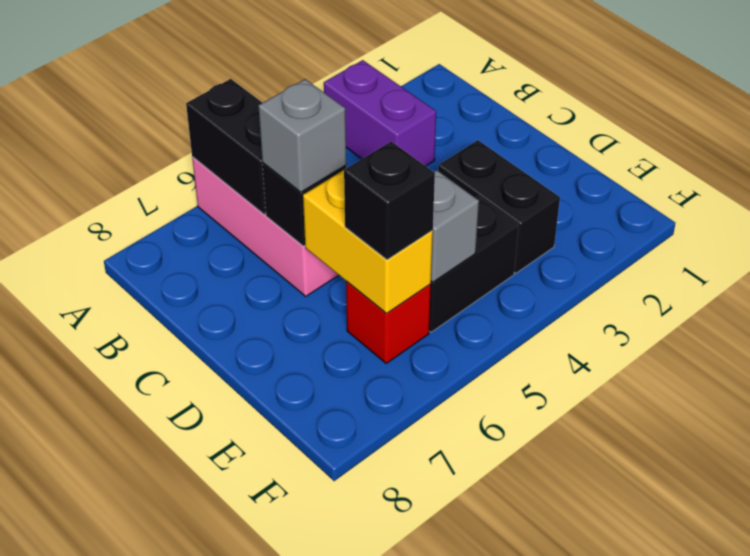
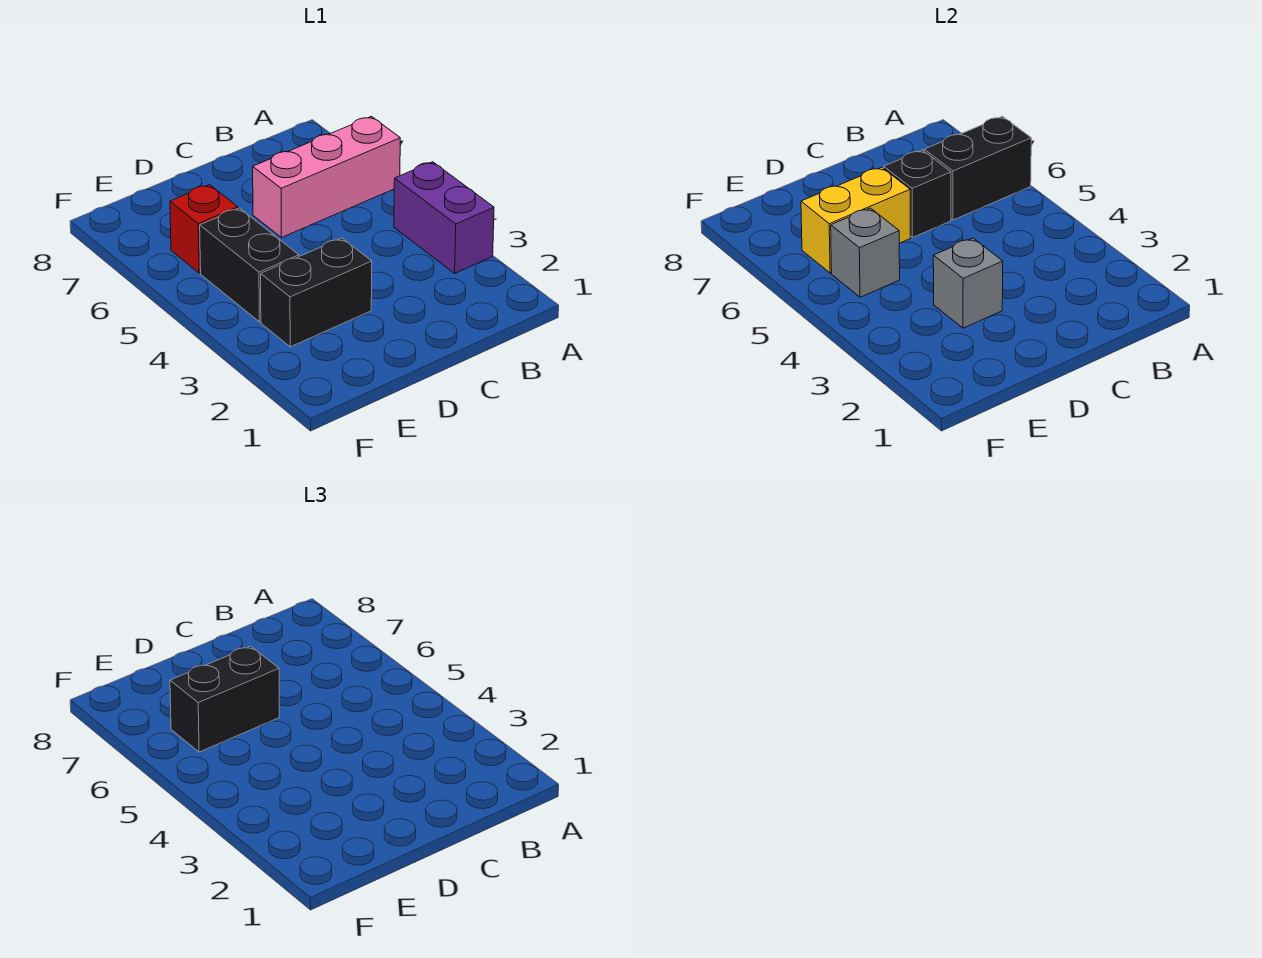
purple 1x2 brick [324,60,436,166] -> purple 1x2 brick turned to [394,162,494,273]
grey 1x1 brick [258,79,346,192] -> grey 1x1 brick moved to [933,238,1003,328]
black 1x1 brick [344,141,435,260] -> black 1x2 brick [170,646,280,752]

